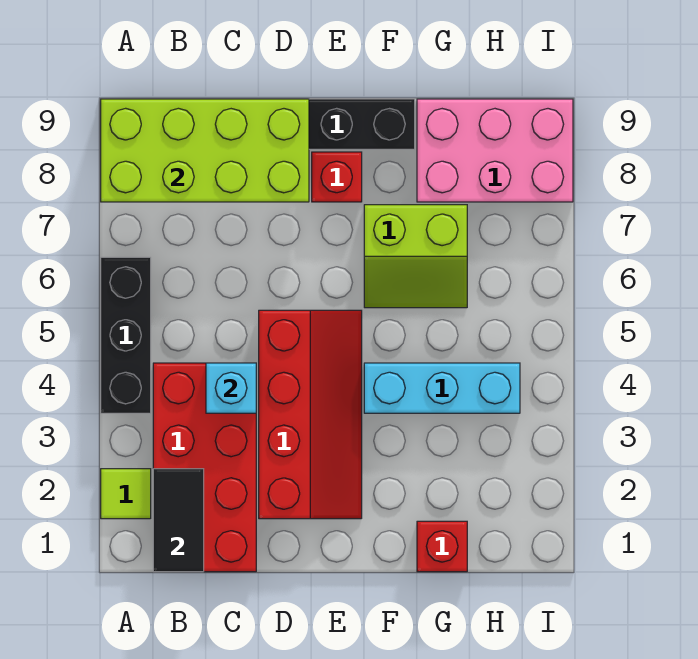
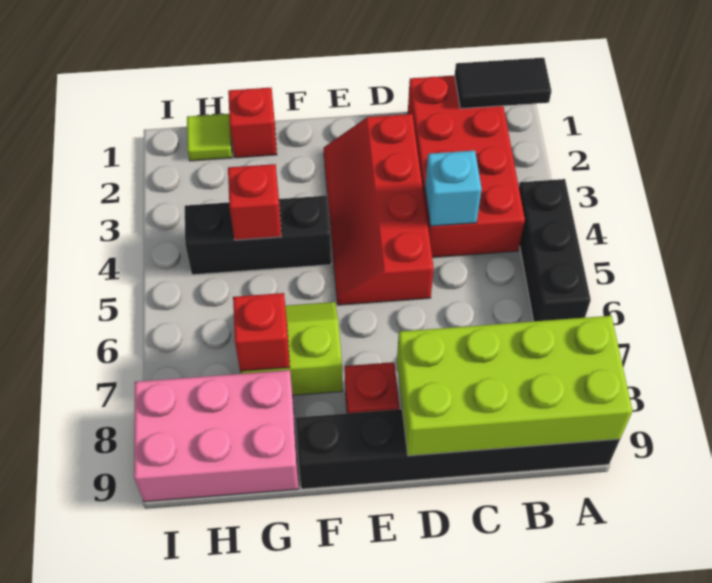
lime 1x1 tile [101,469,151,519] -> lime 1x1 tile moved to [187,114,232,161]
black 1x2 tile [153,469,204,572] -> black 1x2 tile turned to [455,58,551,109]
cyan 1x3 brick [364,363,520,413] -> black 1x3 brick [185,196,331,275]
none -> red 1x1 brick [228,164,281,240]
none -> red 1x1 brick [233,293,290,371]

